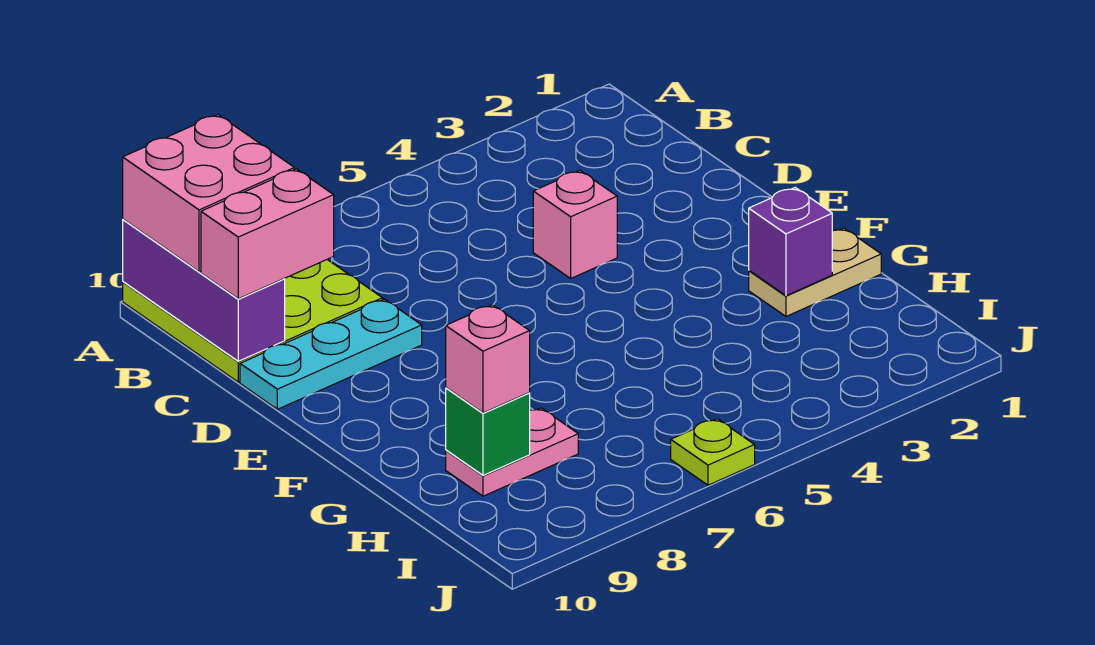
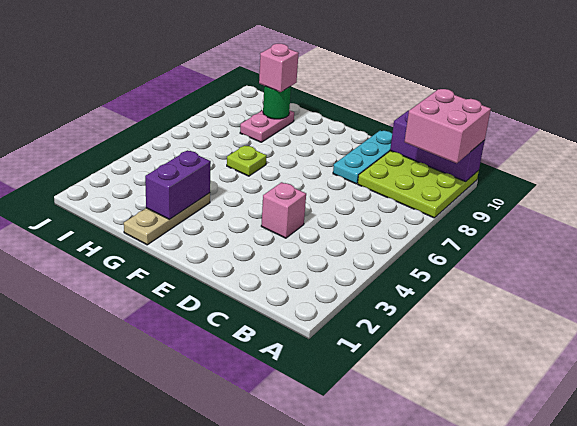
pink 1x2 brick [201,169,334,299] -> none
tan 1x2 plate [749,228,881,316] -> tan 1x3 plate [124,193,210,245]
purple 1x1 brick [749,188,832,296] -> purple 1x2 brick [145,150,211,219]
green 1x1 brick [446,388,530,475] -> green 1x1 round brick [263,86,291,119]
lime 1x1 plate [671,419,755,485] -> lime 1x1 plate moved to [227,145,267,176]

